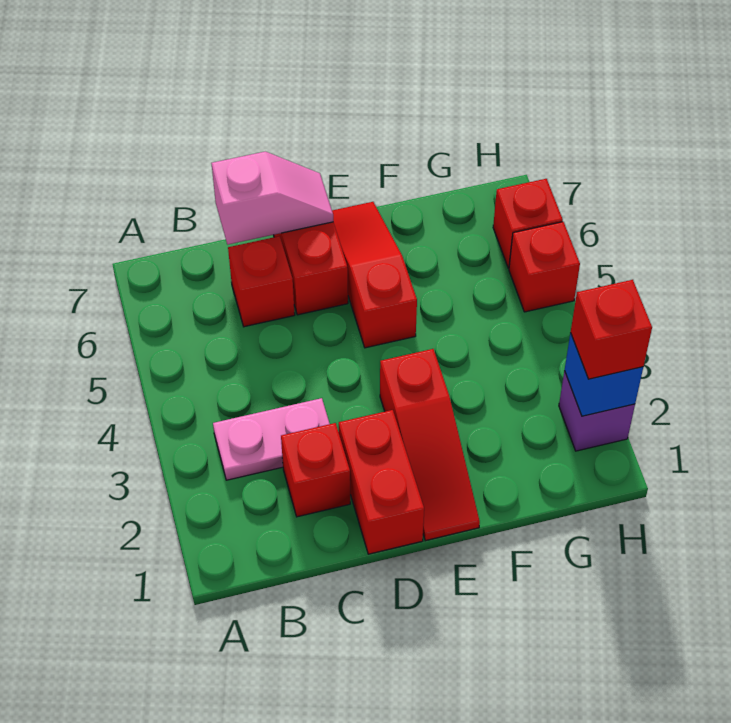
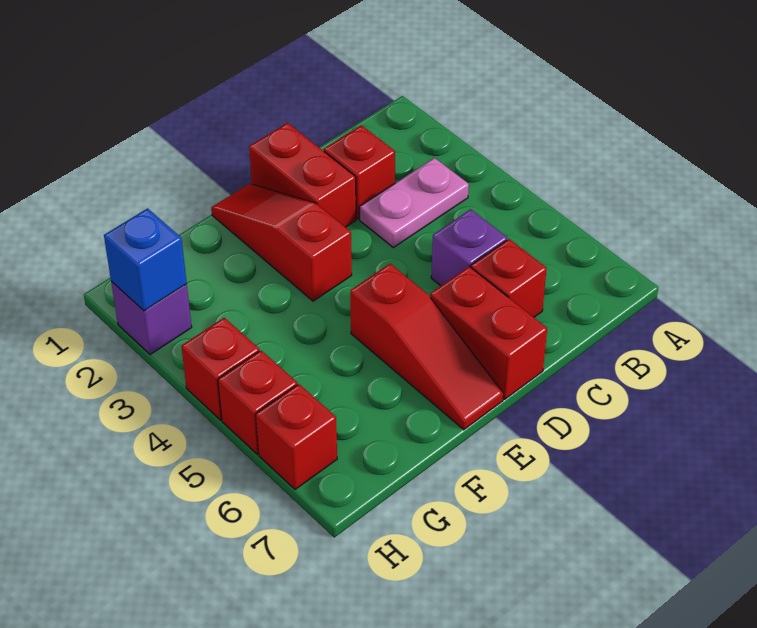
none -> purple 1x1 brick [431,209,507,286]
pink 1x2 slope [211,152,333,244] -> none
red 1x1 brick [571,280,652,379] -> red 1x1 brick moved to [181,318,259,420]

